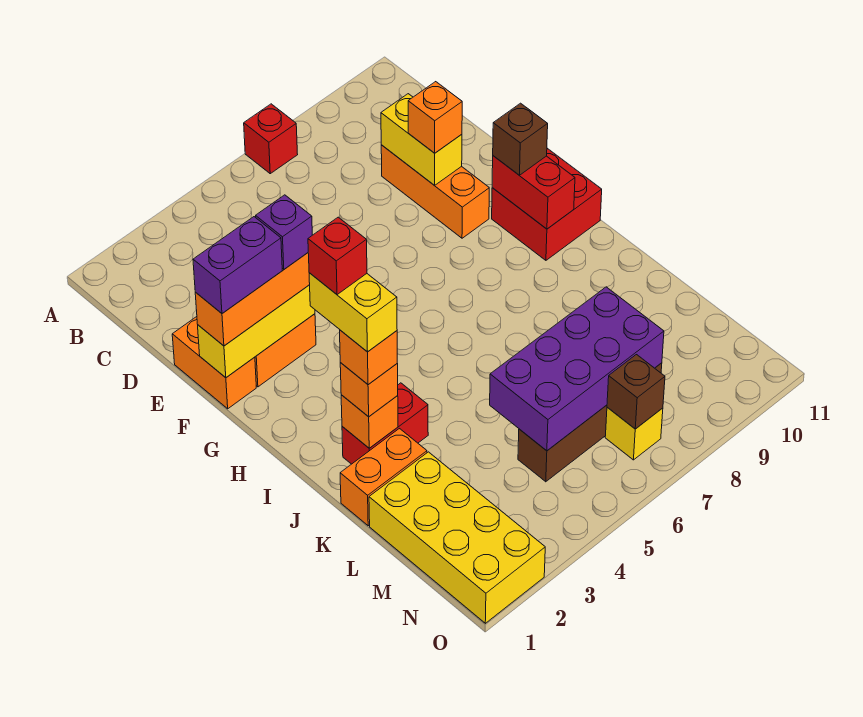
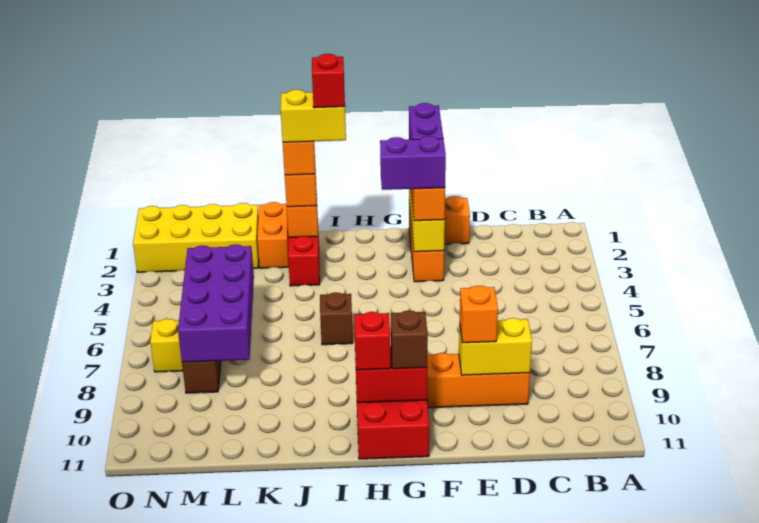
red 1x1 brick [244,104,298,174] -> red 1x1 brick moved to [354,312,391,370]
purple 1x1 brick [256,195,312,269] -> purple 1x2 brick [380,136,446,190]
brown 1x1 brick [607,355,665,429] -> brown 1x1 brick moved to [320,292,353,345]

